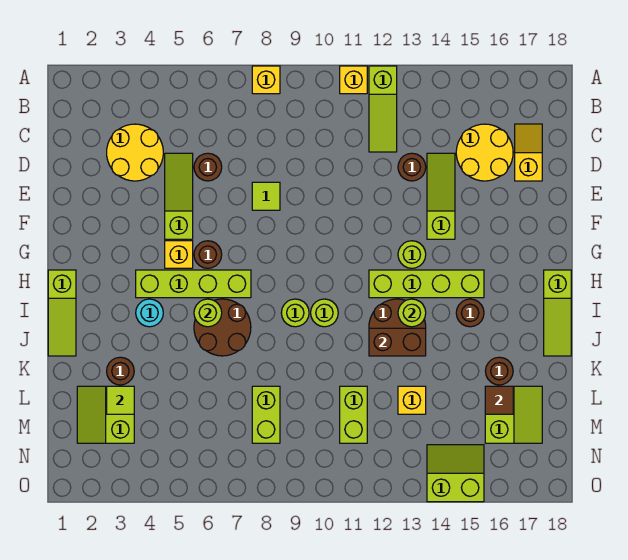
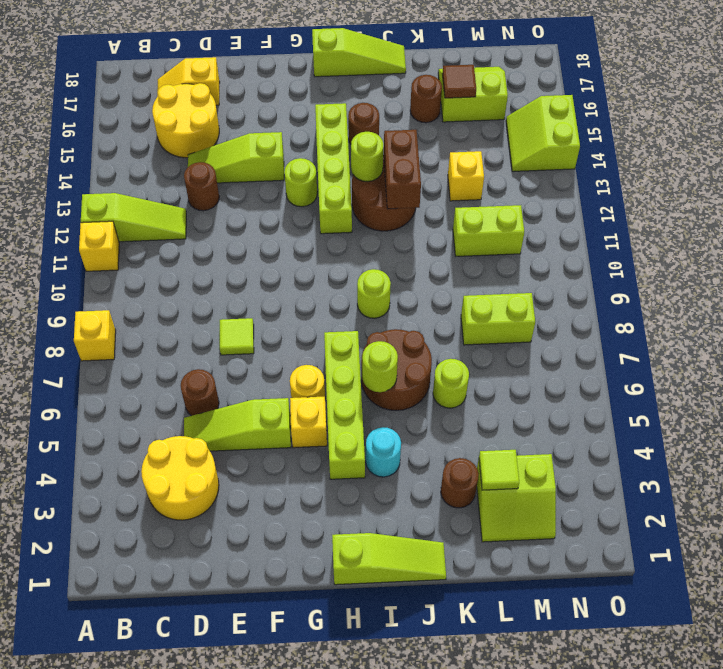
brown 1x1 round brick [194,241,222,268] -> yellow 1x1 round brick [290,365,325,398]
lime 1x1 round brick [311,299,338,327] -> lime 1x1 round brick moved to [433,359,469,408]

